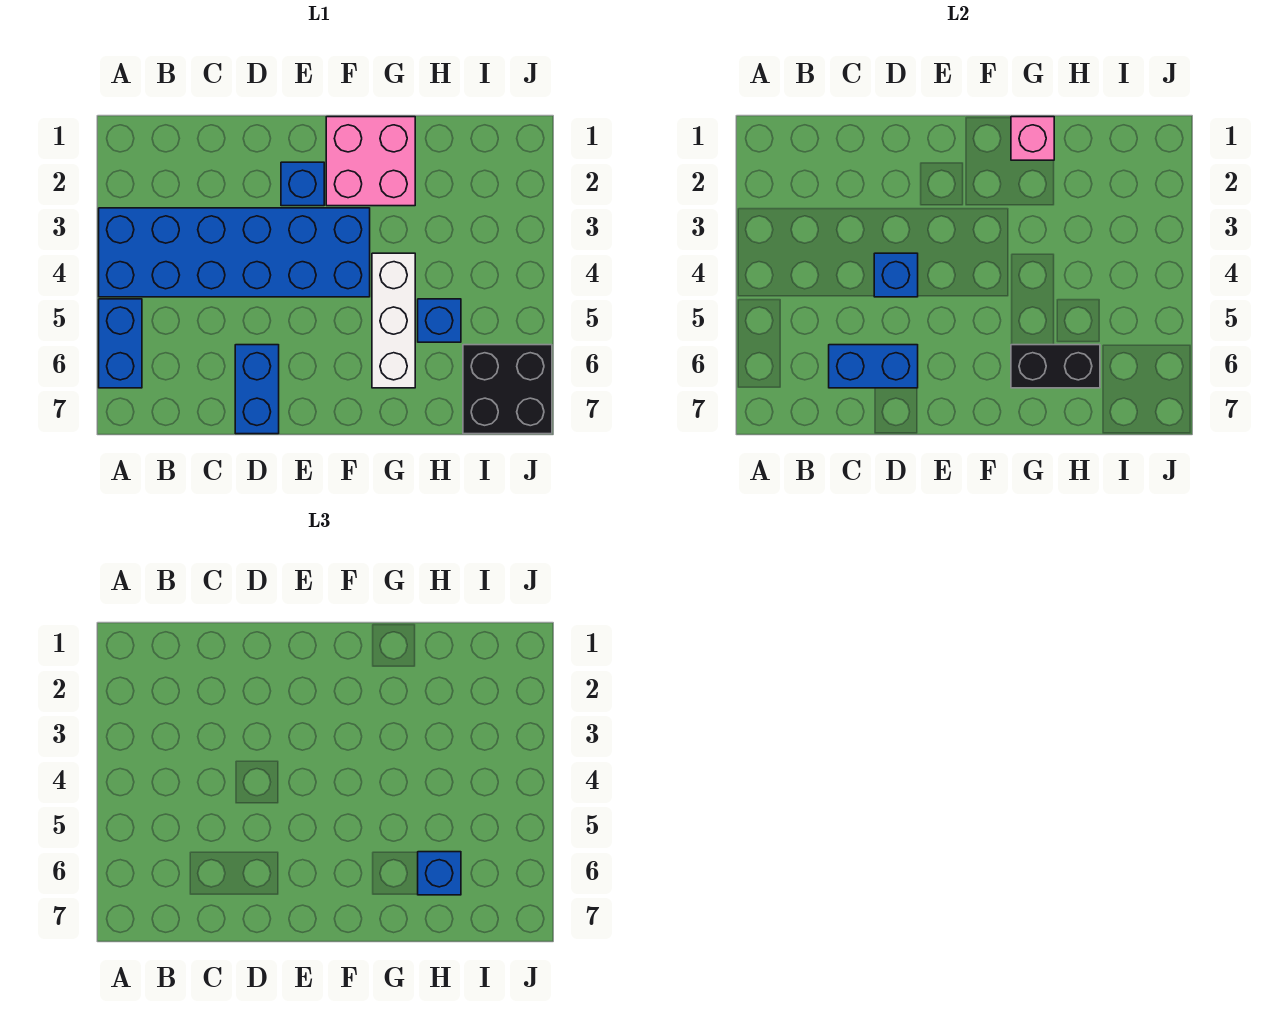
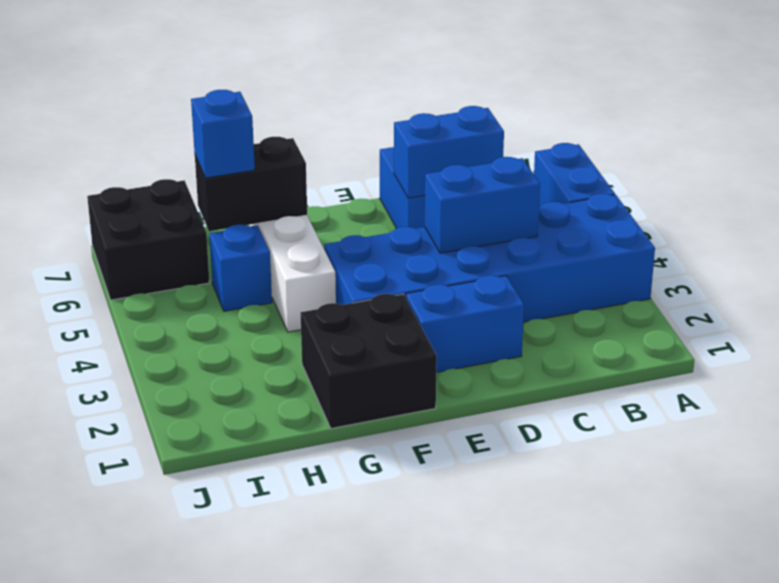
blue 1x1 brick [874,253,918,297] -> blue 1x2 brick [425,157,540,253]
blue 1x1 brick [281,162,324,206] -> blue 1x2 brick [406,276,524,372]
pink 2x2 brick [326,117,415,206] -> black 2x2 brick [300,294,437,428]
pink 1x1 brick [1011,117,1054,160] -> none

